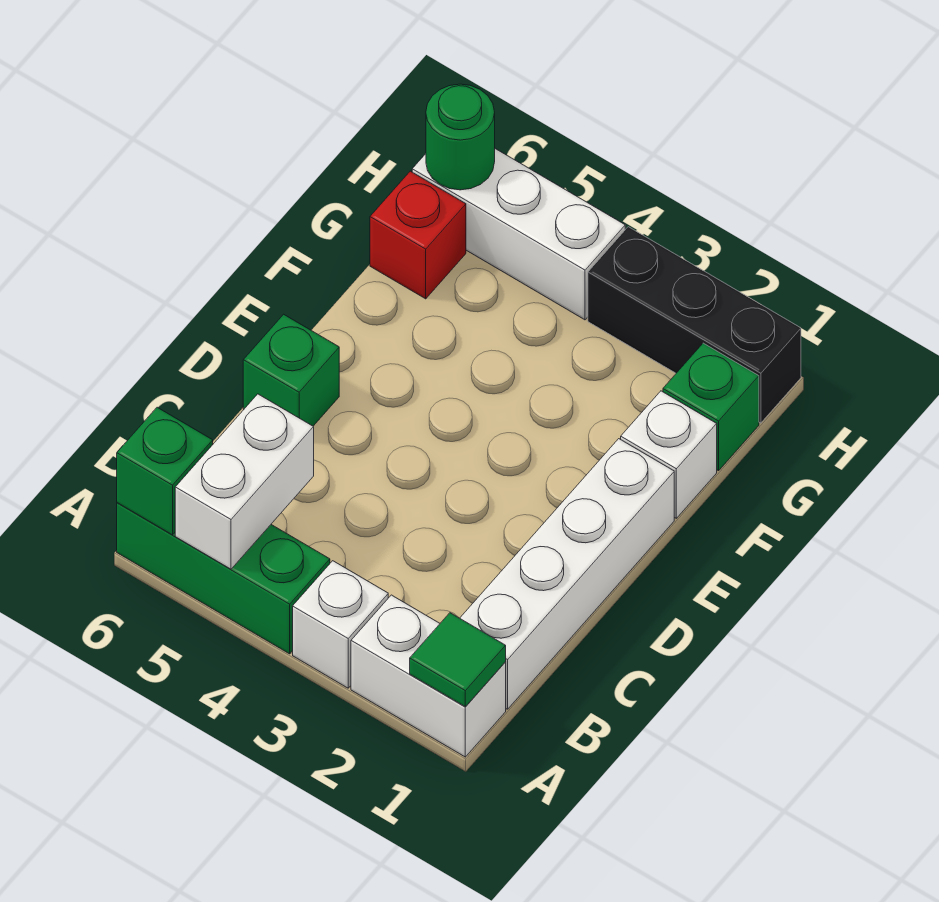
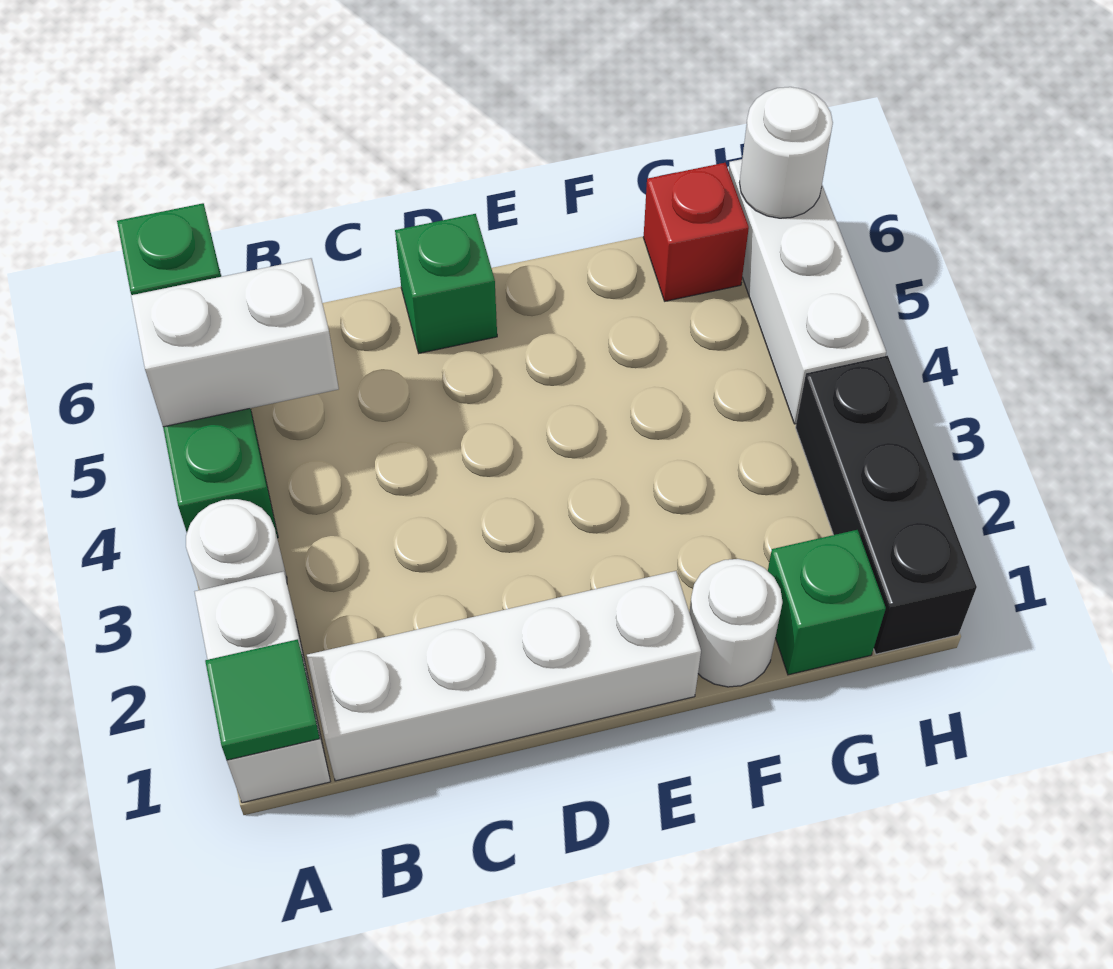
white 1x1 brick [293,561,388,688] -> white 1x1 round brick [186,499,287,590]
white 1x1 brick [621,391,717,518] -> white 1x1 round brick [689,559,783,687]
green 1x1 round brick [426,84,495,190] -> white 1x1 round brick [739,87,833,218]

